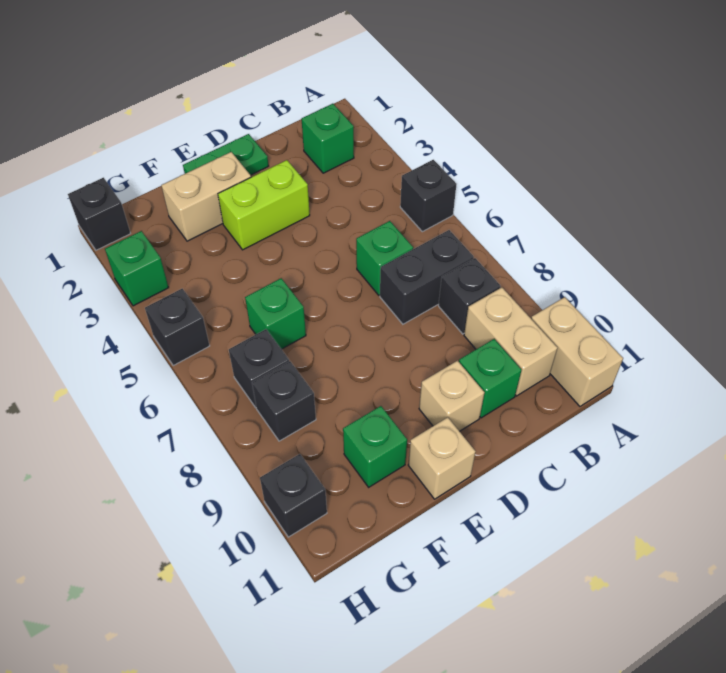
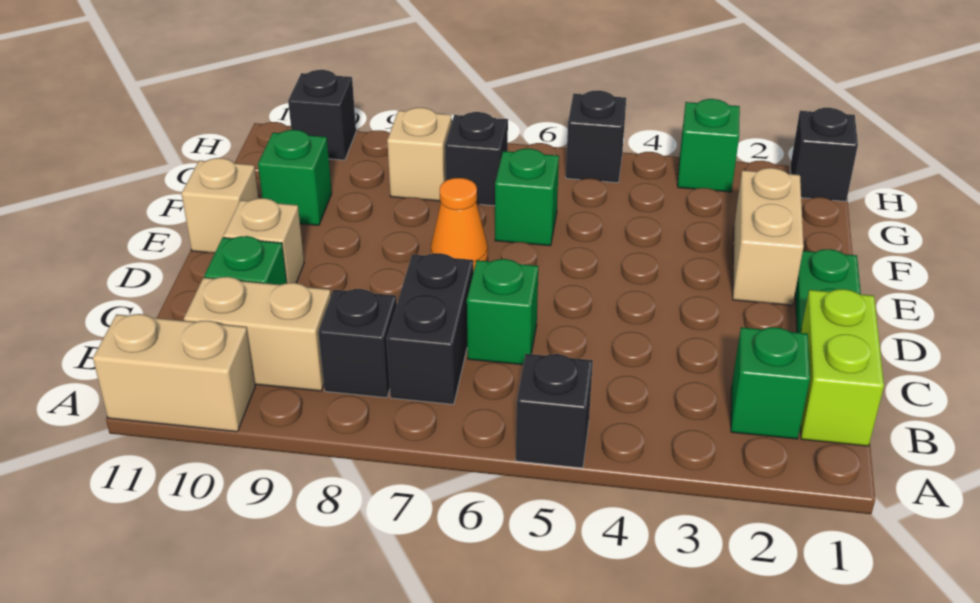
lime 1x2 brick [218,160,310,250] -> lime 1x2 brick moved to [801,289,884,446]
none -> orange 1x1 cone [431,178,488,272]
black 1x1 brick [252,361,316,441] -> tan 1x1 brick [387,108,452,201]

